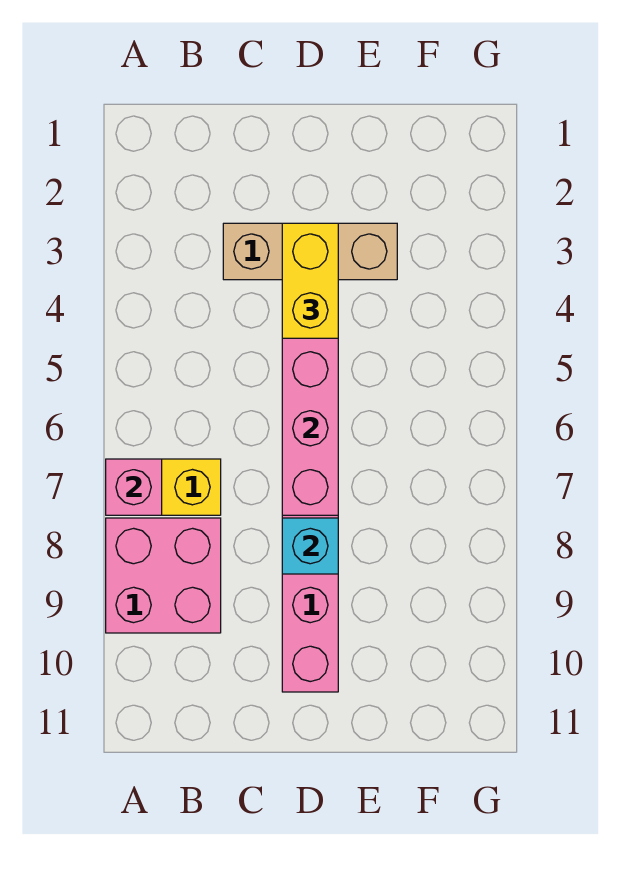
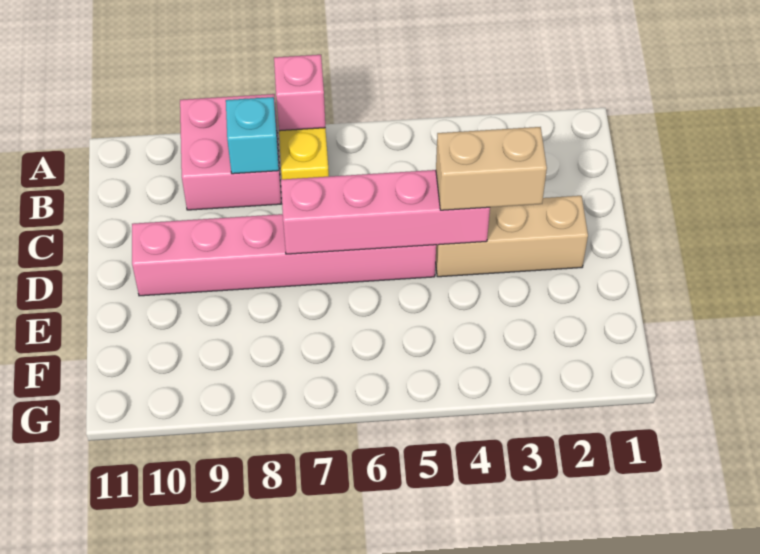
tan 1x3 brick [223,223,397,280] -> tan 1x3 brick turned to [436,196,588,277]
yellow 1x2 brick [282,223,338,338] -> tan 1x2 brick [436,127,547,210]
cyan 1x1 brick [282,518,338,574] -> cyan 1x1 brick moved to [226,97,279,174]

